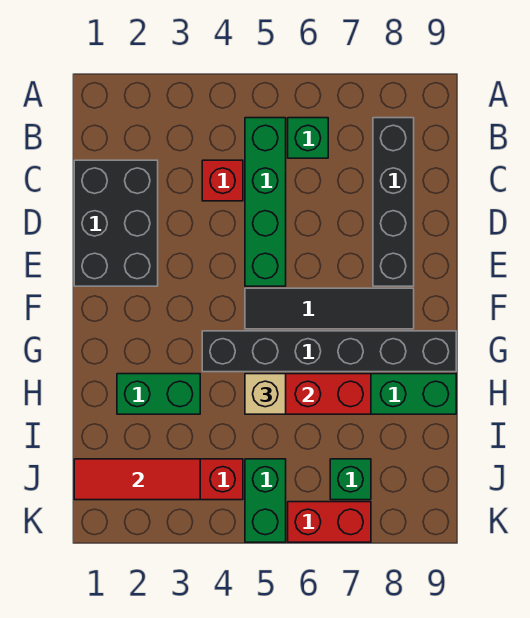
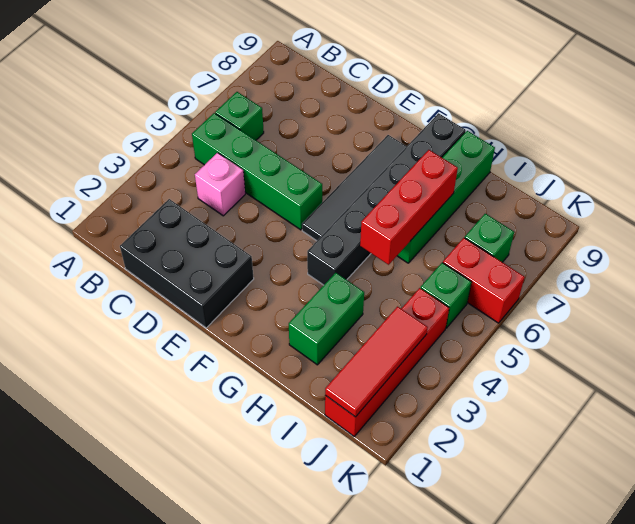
black 1x4 brick [373,118,414,286] -> none
red 1x1 brick [202,160,243,201] -> pink 1x1 brick [195,153,245,216]
tan 1x1 brick [245,374,286,414] -> none
green 1x2 brick [245,459,286,542] -> green 1x1 brick [420,263,471,328]
red 1x2 brick [288,502,371,542] -> red 1x2 brick turned to [443,238,525,323]

